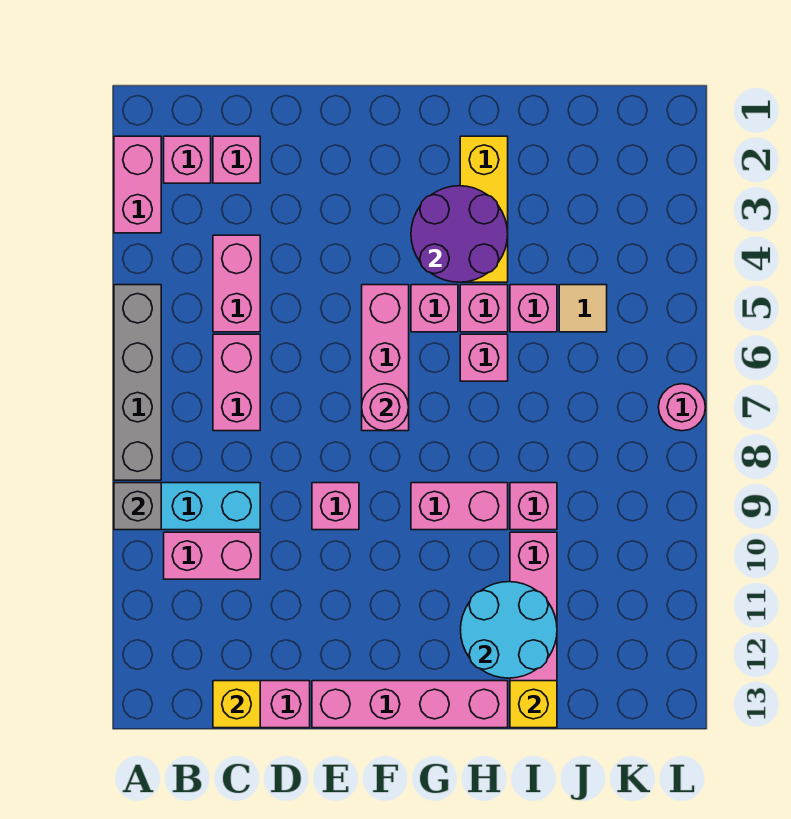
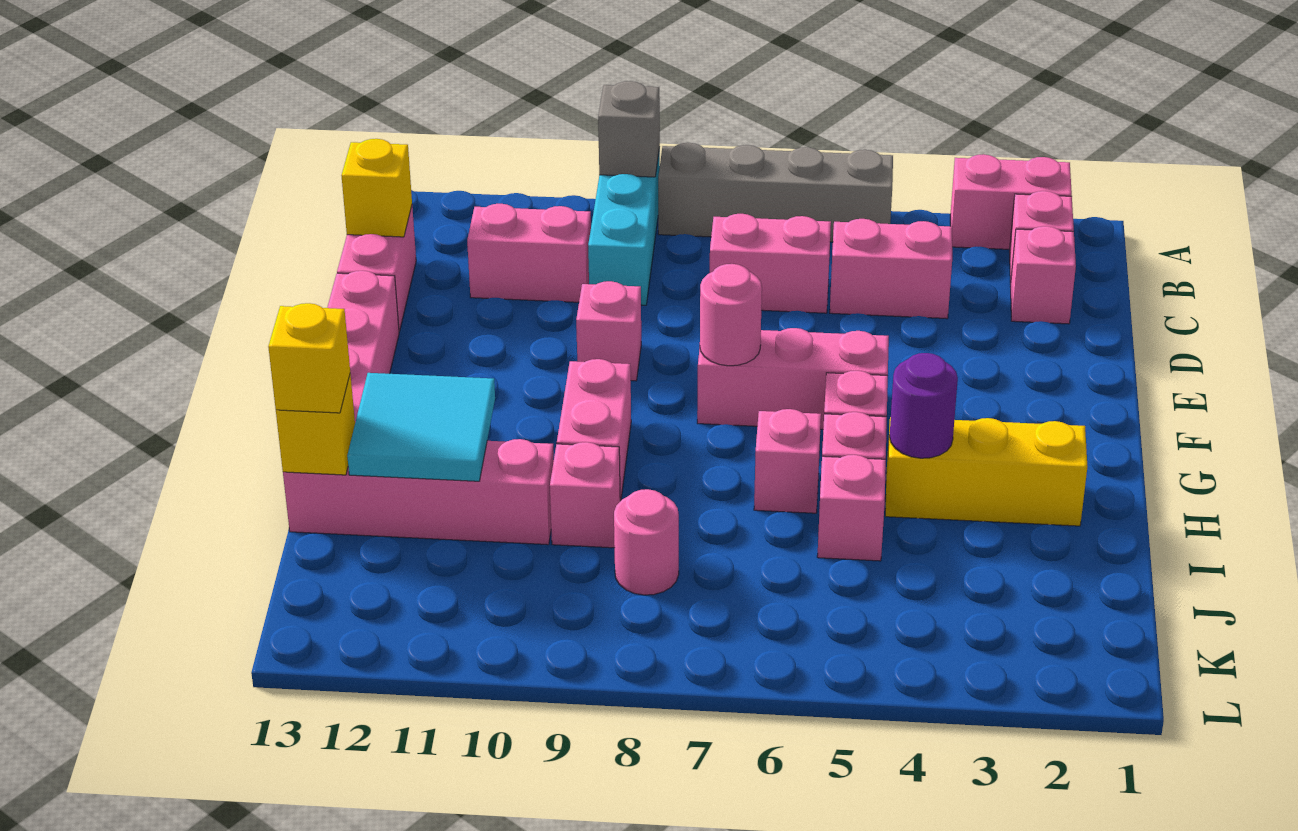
pink 1x2 brick [164,532,260,579] -> pink 1x2 brick turned to [467,204,591,302]
purple 2x2 round brick [411,186,508,282] -> purple 1x1 round brick [890,353,958,458]
cyan 2x2 round brick [461,582,557,678] -> cyan 2x2 tile [347,373,495,481]
none -> yellow 1x1 brick [268,303,350,413]
tan 1x1 tile [559,285,607,332] -> none
pink 1x1 round brick [658,384,705,431] -> pink 1x1 round brick moved to [614,489,679,595]

